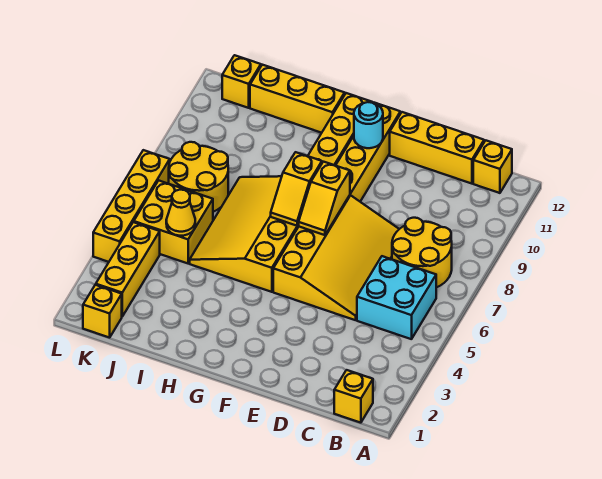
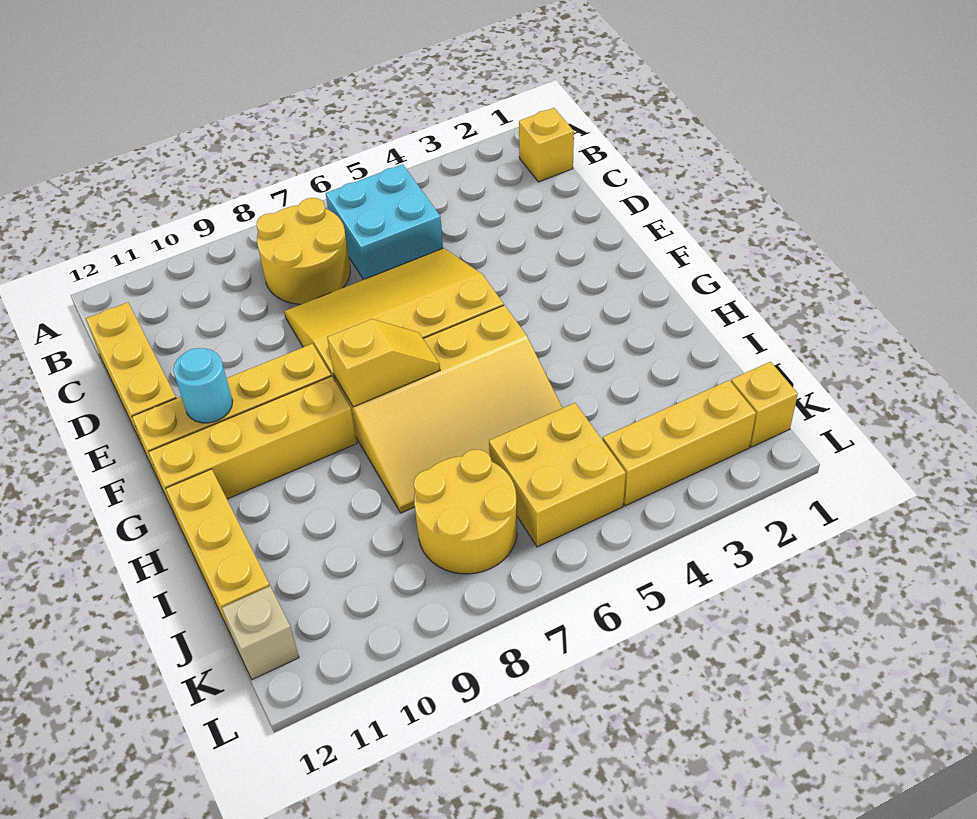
yellow 1x1 brick [473,140,512,193] -> none
yellow 1x2 slope [299,162,350,235] -> none
yellow 1x1 cone [166,190,195,236] -> none
yellow 1x1 brick [222,55,261,108] -> tan 1x1 brick [222,586,299,680]
yellow 1x4 brick [93,150,170,262] -> none

